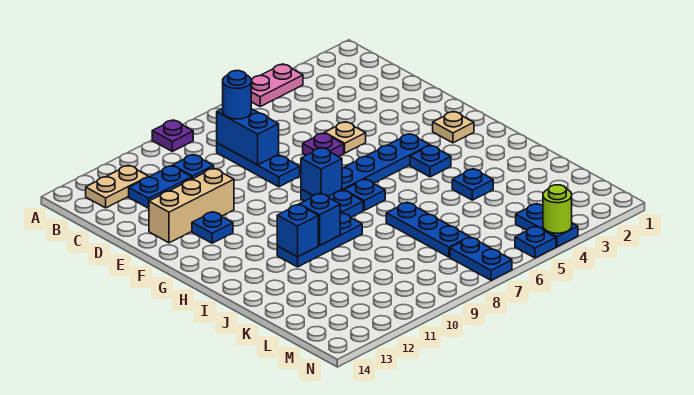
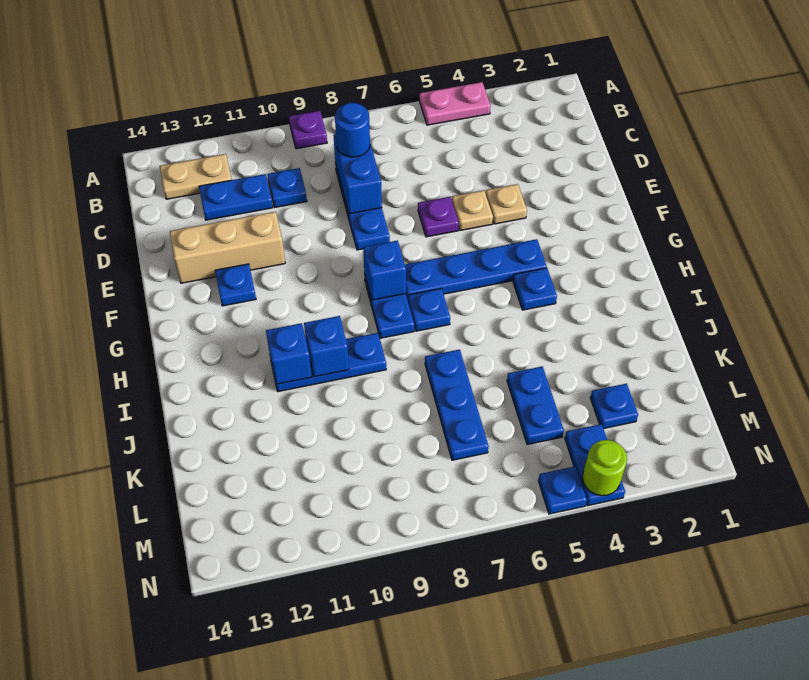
tan 1x1 plate [433,111,474,143] -> tan 1x1 plate moved to [486,184,527,224]
blue 1x1 plate [452,169,493,200] -> blue 1x1 plate moved to [590,384,638,429]
blue 1x2 plate [450,237,512,280] -> blue 1x2 plate moved to [507,366,564,445]

